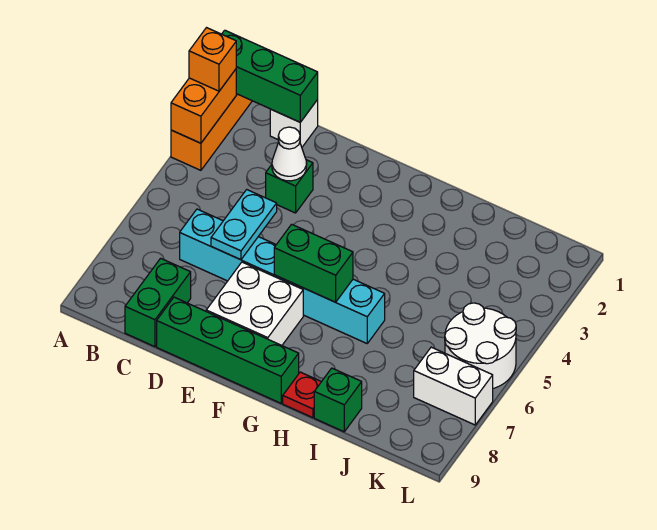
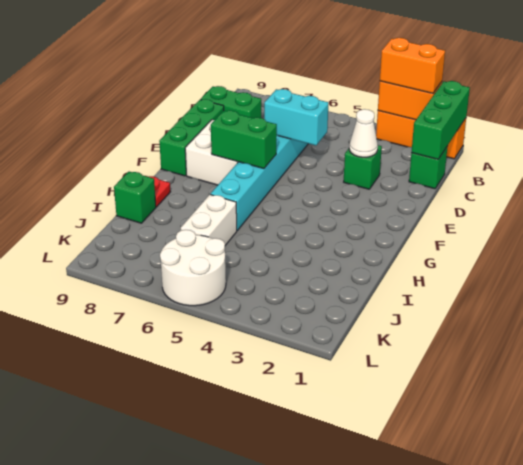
orange 1x1 brick [189,28,236,91] -> orange 1x2 brick [380,38,445,93]
white 1x1 brick [270,100,318,147] -> green 1x1 brick [409,146,448,189]
cyan 1x2 plate [211,190,277,260] -> cyan 1x2 brick [264,89,328,146]
green 1x4 brick [157,297,299,403] -> green 1x3 brick [159,99,224,176]
green 1x2 brick [274,224,353,302] -> green 1x2 brick turned to [211,111,277,169]
white 1x2 brick [414,347,493,425] -> white 1x2 brick moved to [181,195,237,245]

